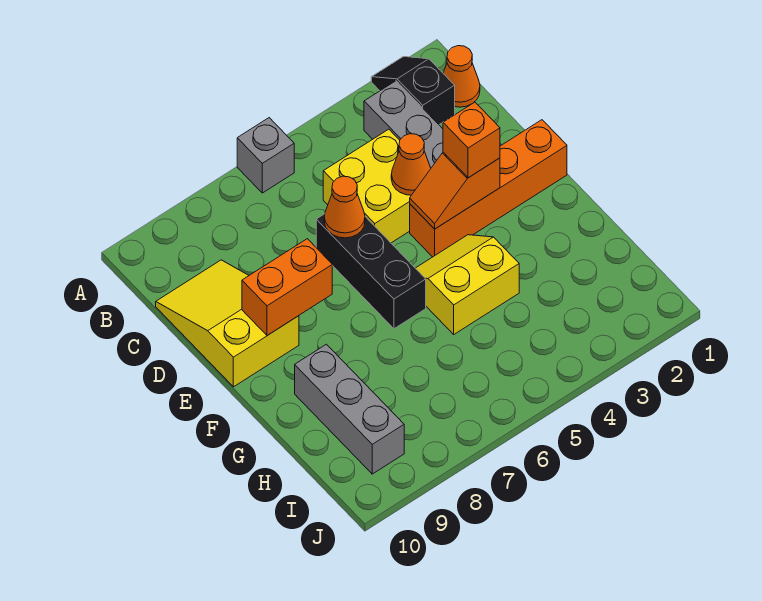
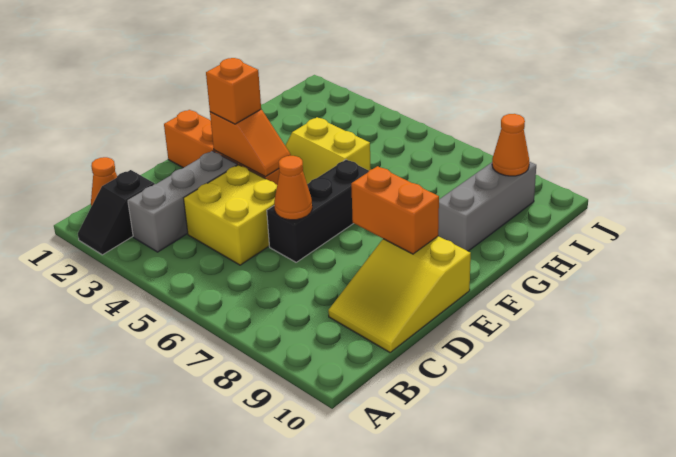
grey 1x1 brick [237,118,294,193] -> none
orange 1x1 cone [391,134,431,195] -> orange 1x1 cone moved to [492,114,529,176]

